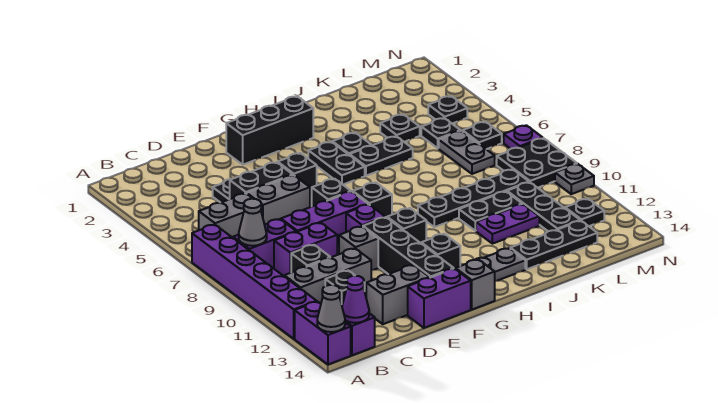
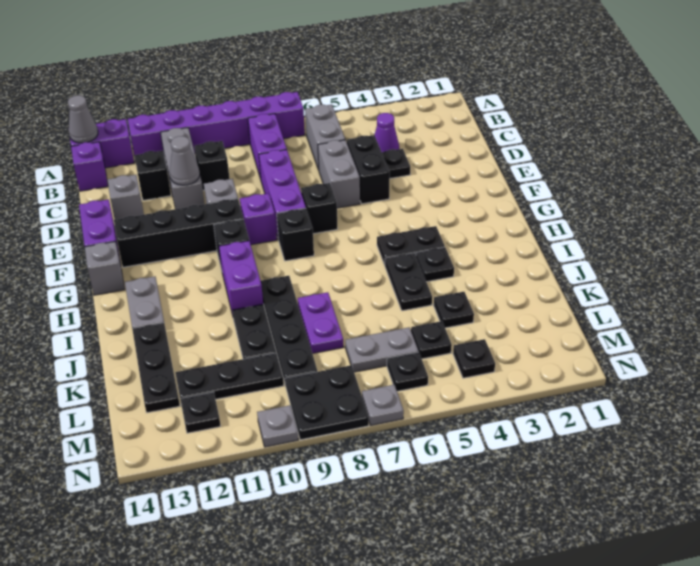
grey 1x1 cone [239,199,267,246] -> grey 1x1 cone moved to [170,136,200,185]
purple 1x1 cone [342,276,369,323] -> purple 1x1 cone moved to [375,113,399,152]
purple 1x2 brick [274,223,337,276] -> purple 1x2 brick moved to [219,241,263,315]
grey 1x2 brick [366,265,430,324] -> grey 1x1 brick [107,175,144,220]
black 1x3 brick [226,96,313,165] -> none
black 1x1 brick [278,153,317,197] -> none
black 1x1 brick [421,234,460,269] -> none
purple 1x2 plate [476,204,539,244] -> purple 1x2 plate moved to [298,292,344,354]
purple 1x1 plate [504,125,542,149] -> grey 1x1 plate [362,385,404,425]

